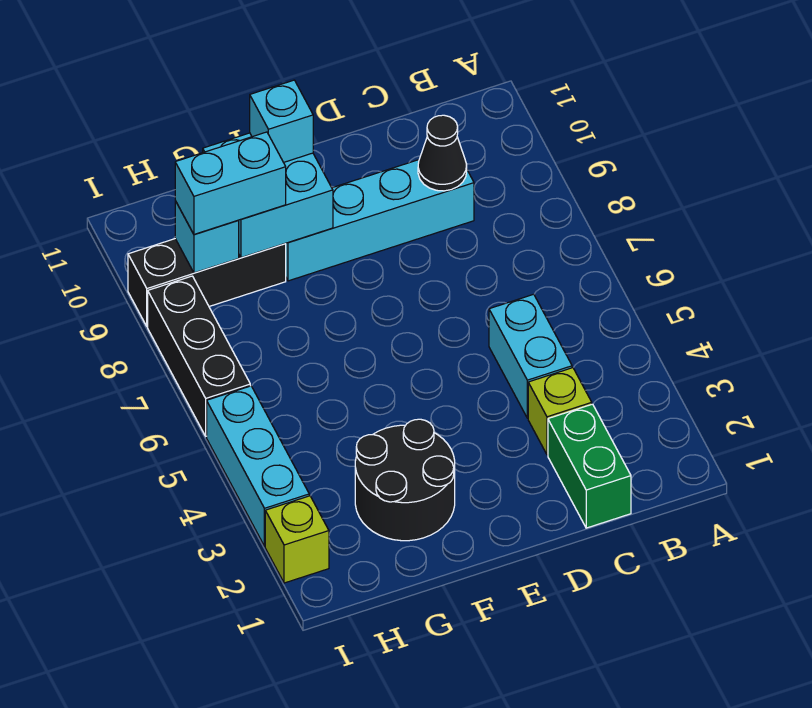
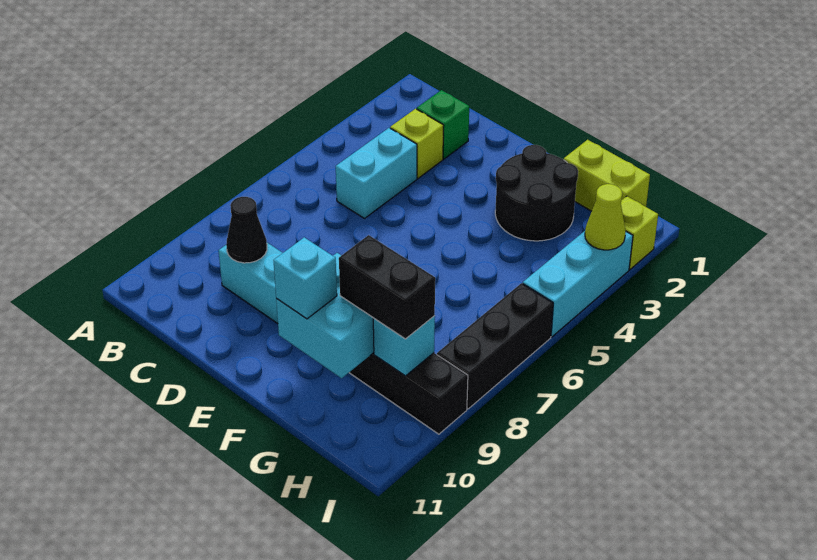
green 1x2 brick [548,404,631,528] -> green 1x1 brick [417,90,469,159]
none -> lime 1x2 brick [564,140,650,211]
cyan 1x2 brick [175,132,286,235] -> black 1x2 brick [339,235,435,339]
none -> lime 1x1 cone [585,184,626,250]

